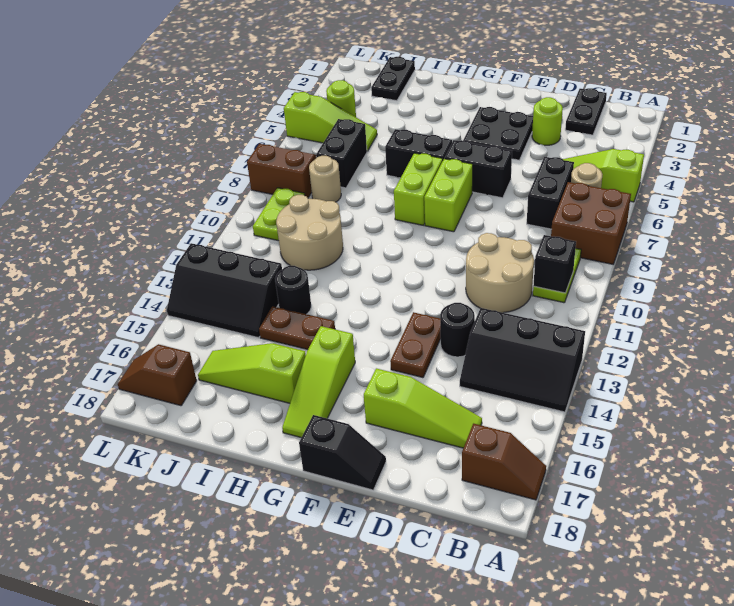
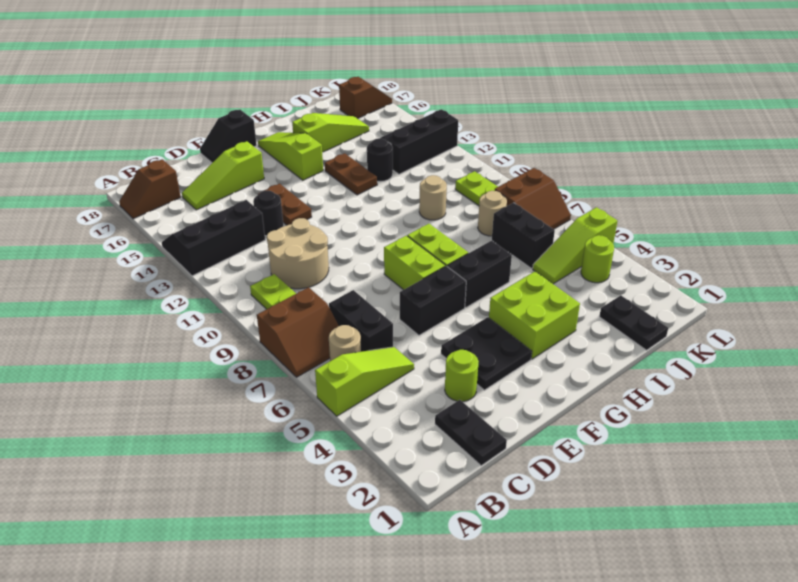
brown 2x2 brick [551,182,631,264] -> brown 2x2 slope [257,287,339,377]
black 1x1 brick [533,235,576,293] -> none
none -> lime 2x2 brick [489,271,580,359]
brown 1x2 plate [259,306,335,350] -> brown 1x2 plate turned to [325,153,377,195]
tan 2x2 round brick [276,195,343,270] -> tan 1x1 round brick [419,175,447,220]

